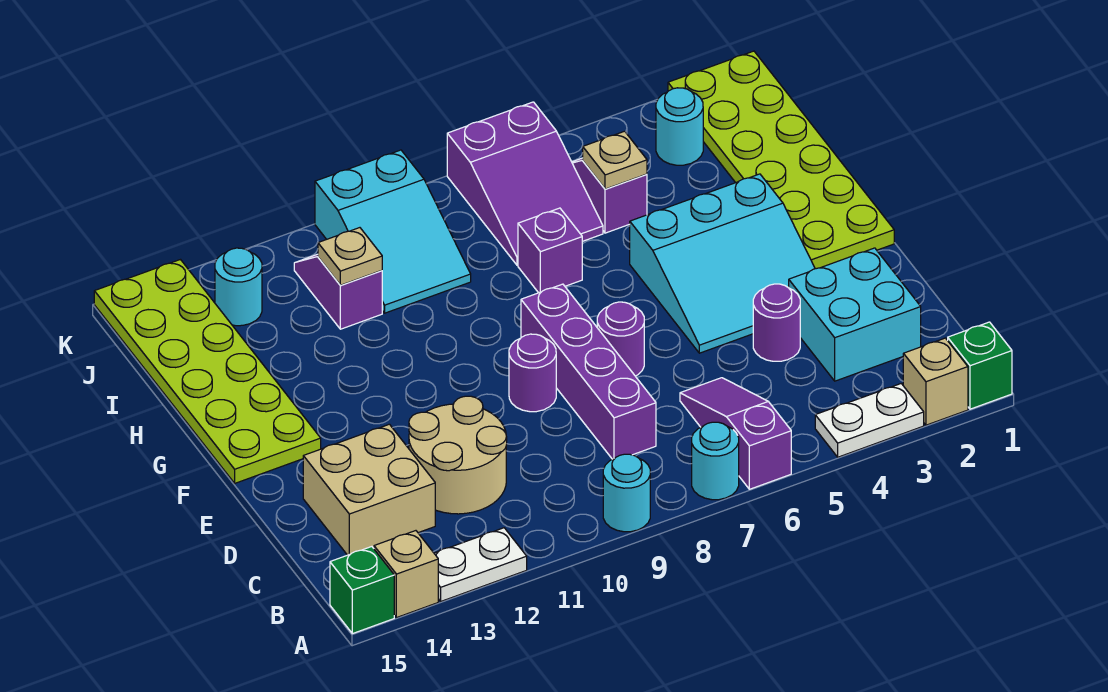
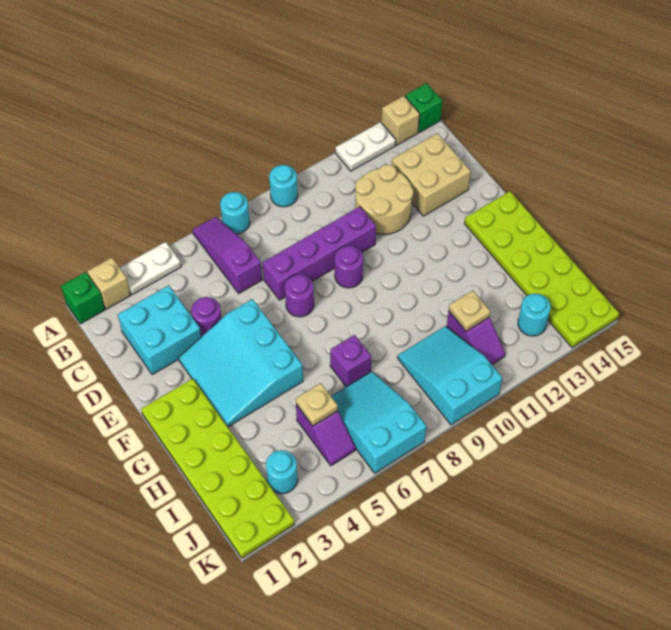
purple 1x3 slope [680,378,791,489] -> purple 1x3 slope turned to [192,217,262,293]
purple 1x4 brick [521,284,656,459] -> purple 1x4 brick turned to [263,207,376,300]
cyan 3x3 slope [630,174,815,353] -> cyan 3x3 slope turned to [179,299,303,427]
purple 2x3 slope [447,102,603,265] -> cyan 2x3 slope [331,371,426,473]

